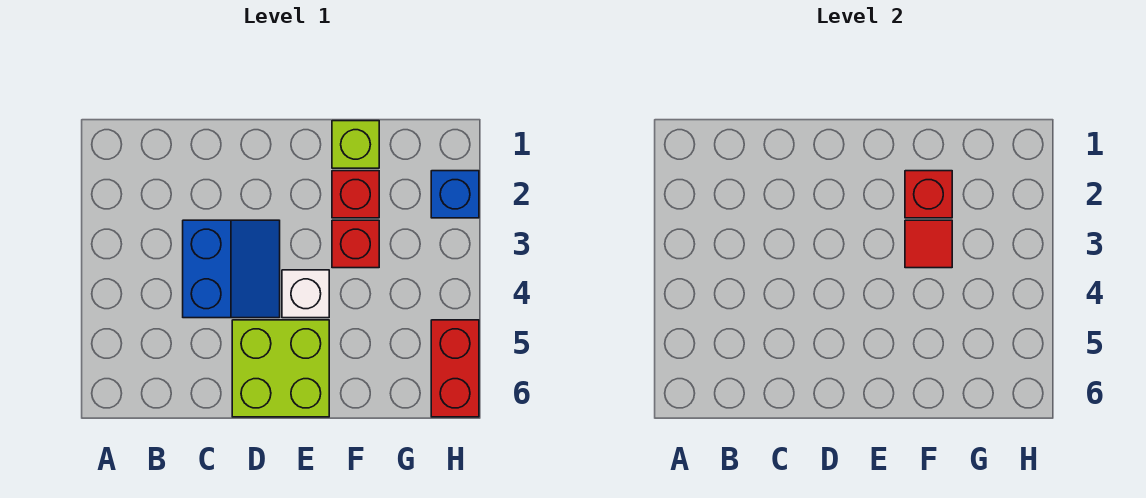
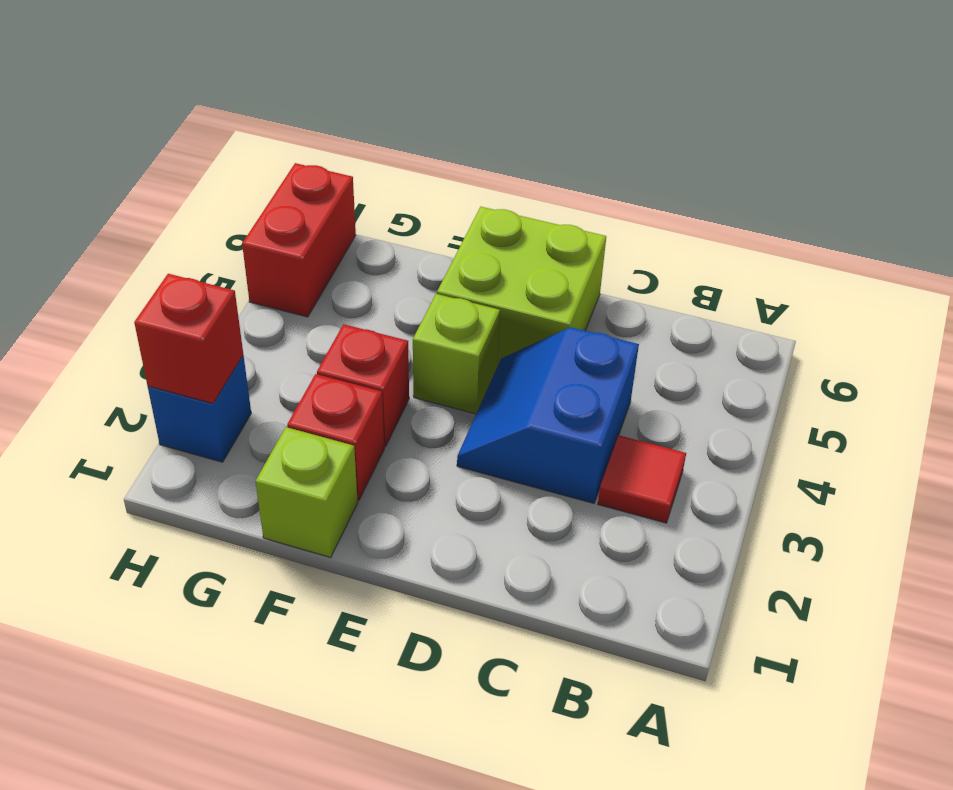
white 1x1 brick [282,270,329,318] -> lime 1x1 brick [413,294,500,414]
red 1x1 brick [905,171,952,218] -> red 1x1 brick moved to [134,274,243,403]
red 1x1 tile [905,220,952,268] -> red 1x1 tile moved to [598,435,686,523]

